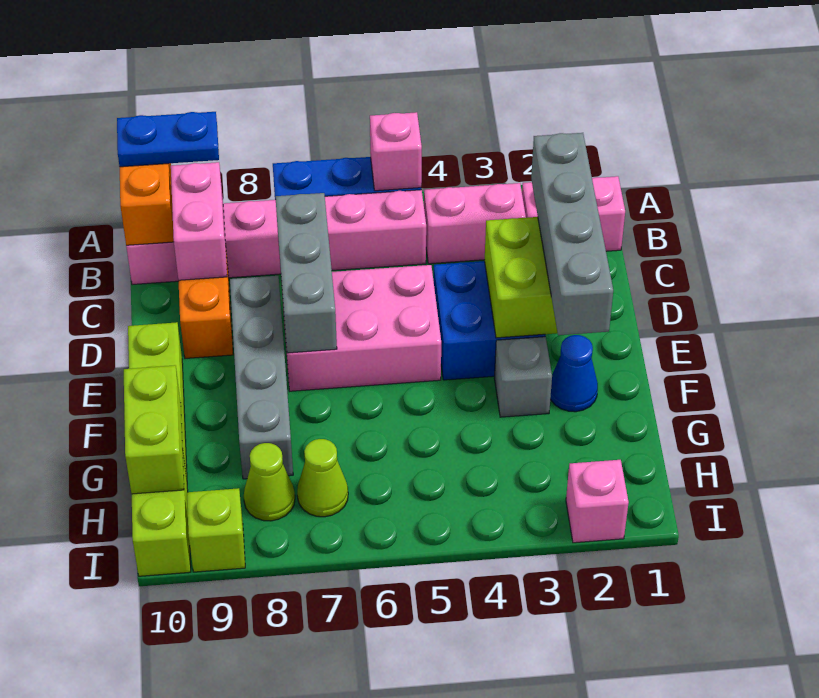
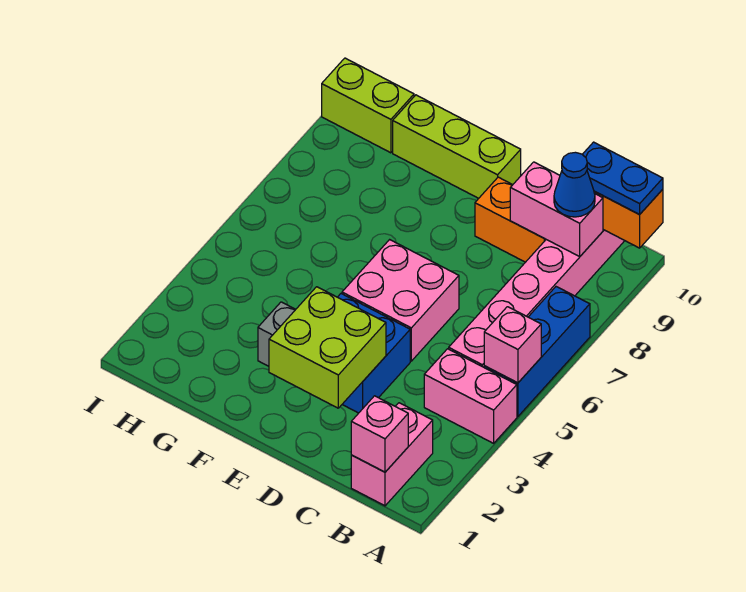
blue 1x2 plate [117,112,219,167] -> blue 1x2 plate turned to [582,142,663,215]
pink 1x2 brick [424,183,526,264] -> pink 1x2 brick turned to [424,349,517,443]
grey 1x4 brick [531,133,613,335] -> none
grey 1x3 brick [275,193,337,353] -> none
pink 2x3 brick [281,265,441,391] -> pink 2x2 brick [342,240,459,361]
grey 1x4 brick [230,276,293,479] -> none
blue 1x1 cone [550,335,598,412] -> blue 1x1 cone moved to [554,152,595,217]
lime 1x2 brick [124,365,184,494] -> none
lime 1x1 cone [297,439,348,517] -> none
lime 1x1 cone [244,443,295,521] -> none
pink 1x1 brick [566,460,629,543] -> pink 1x1 brick moved to [351,396,408,472]
lime 1x1 brick [187,488,245,572] -> none

